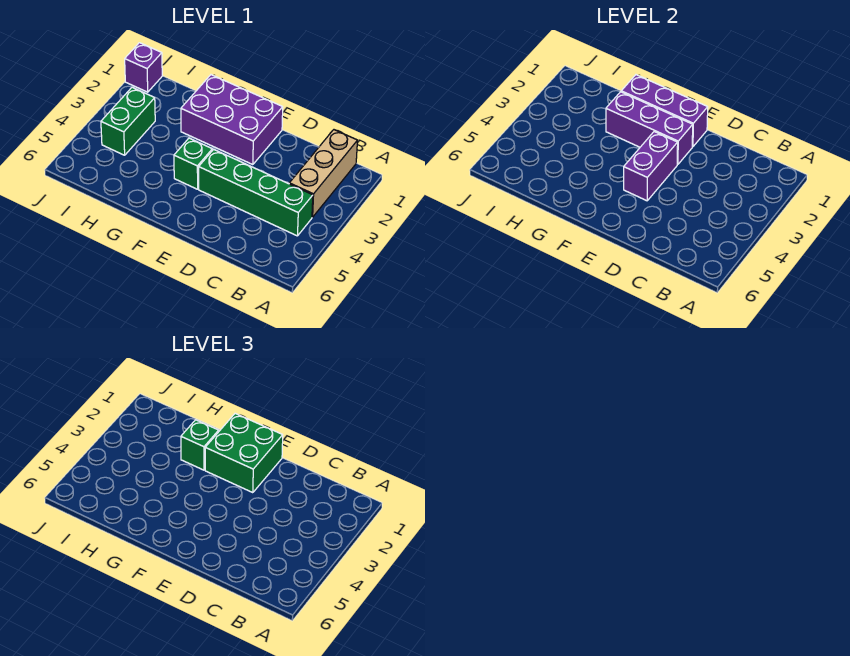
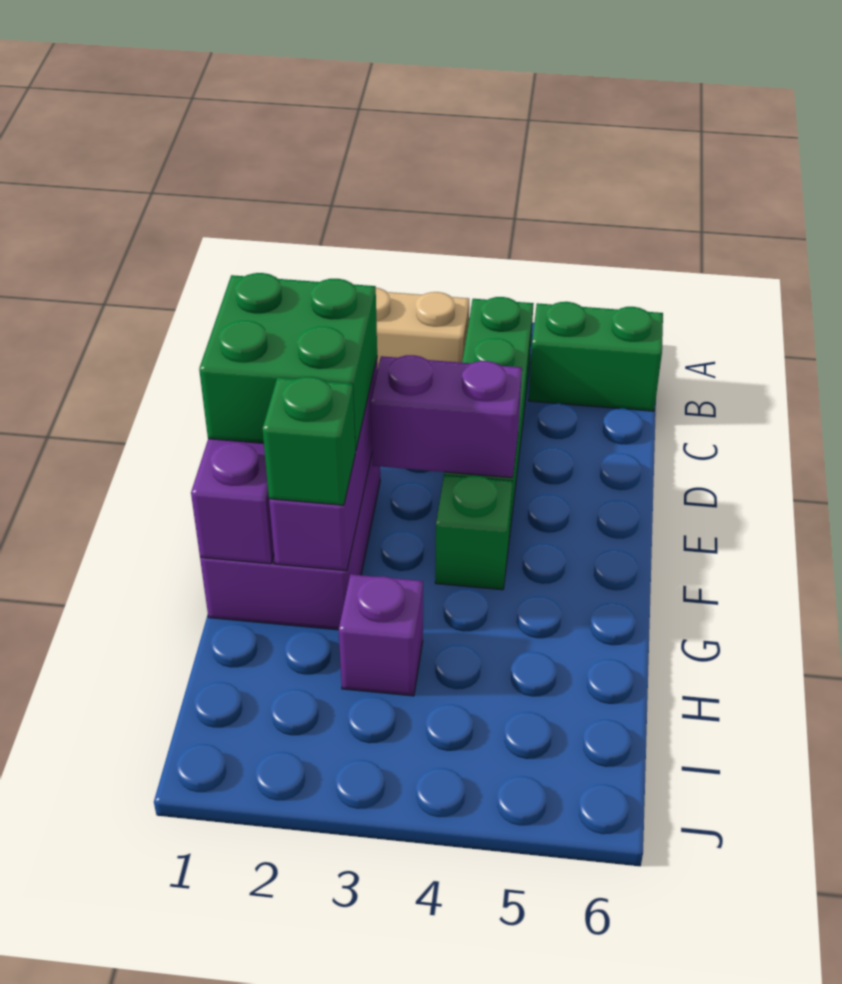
green 1x2 brick [101,87,155,155] -> green 1x2 brick moved to [529,302,663,411]
purple 1x1 brick [125,43,162,92] -> purple 1x1 brick moved to [339,574,423,696]

